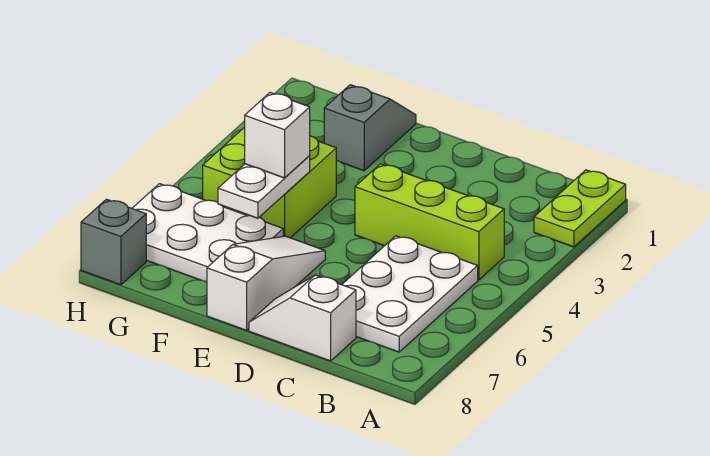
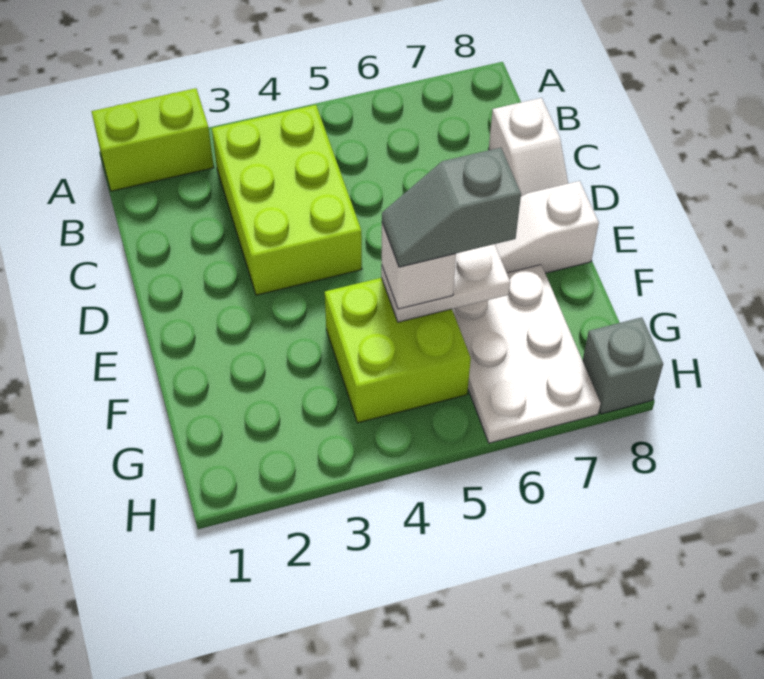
lime 1x2 plate [534,170,626,247] -> lime 1x2 brick [91,88,214,191]
lime 1x3 brick [355,164,504,280] -> lime 2x3 brick [212,105,362,295]
white 2x3 plate [342,236,478,352] -> none
grey 1x2 slope [324,85,416,171] -> grey 1x2 slope moved to [382,148,521,267]

